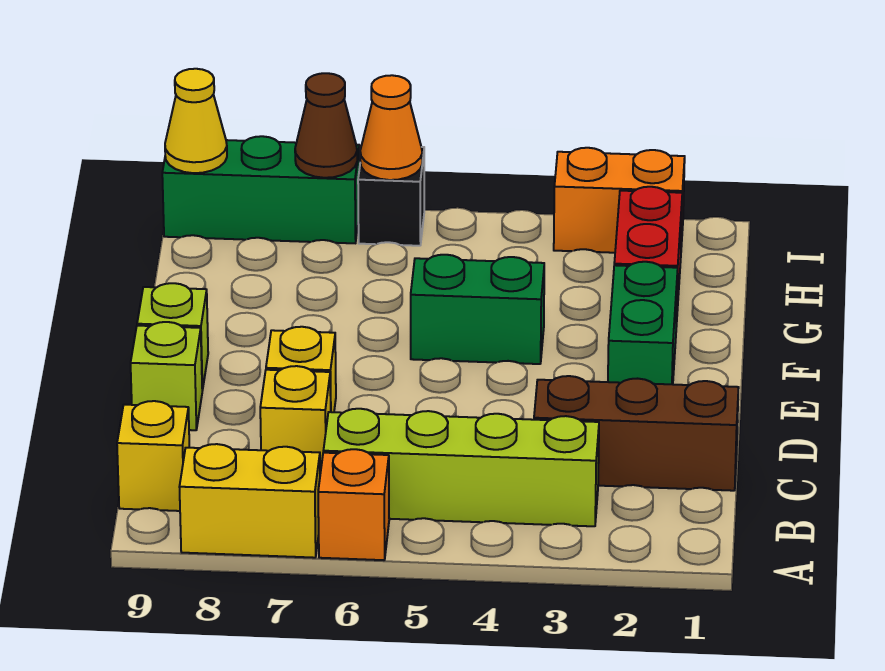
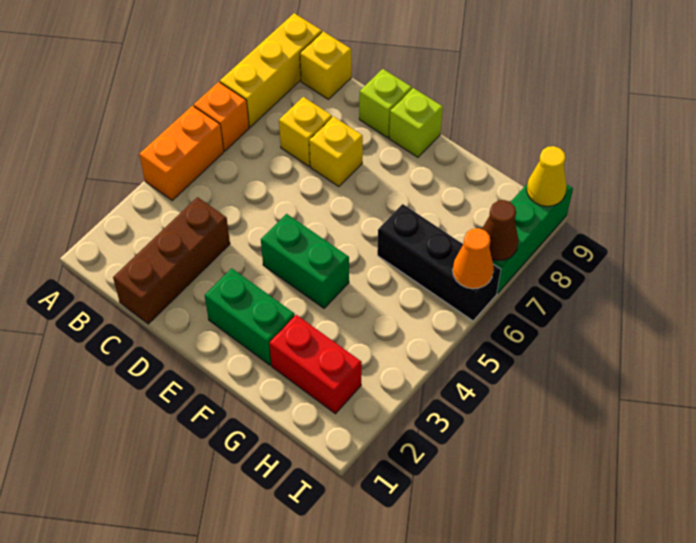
yellow 1x2 brick [180,444,320,558] -> yellow 1x3 brick [220,13,322,127]
lime 1x4 brick [323,409,599,526] -> none
green 1x2 brick [411,255,544,364] -> green 1x2 brick turned to [261,214,349,308]
orange 1x2 brick [554,148,685,253] -> orange 1x2 brick moved to [139,106,224,200]
black 1x1 brick [358,147,424,246] -> black 1x3 brick [377,204,501,321]

